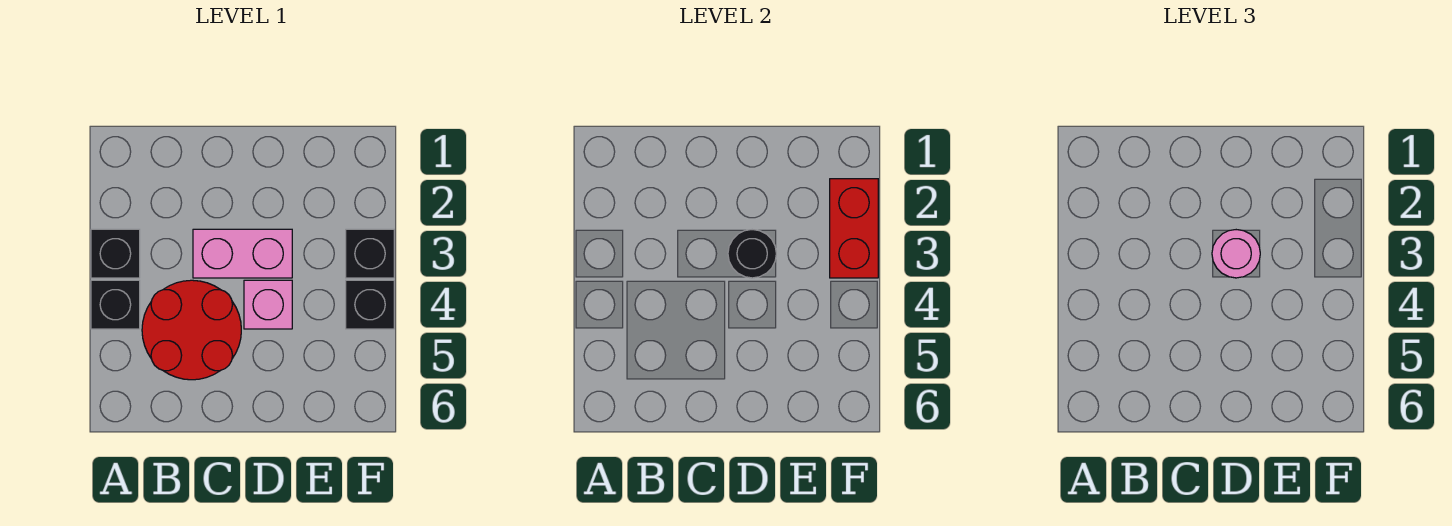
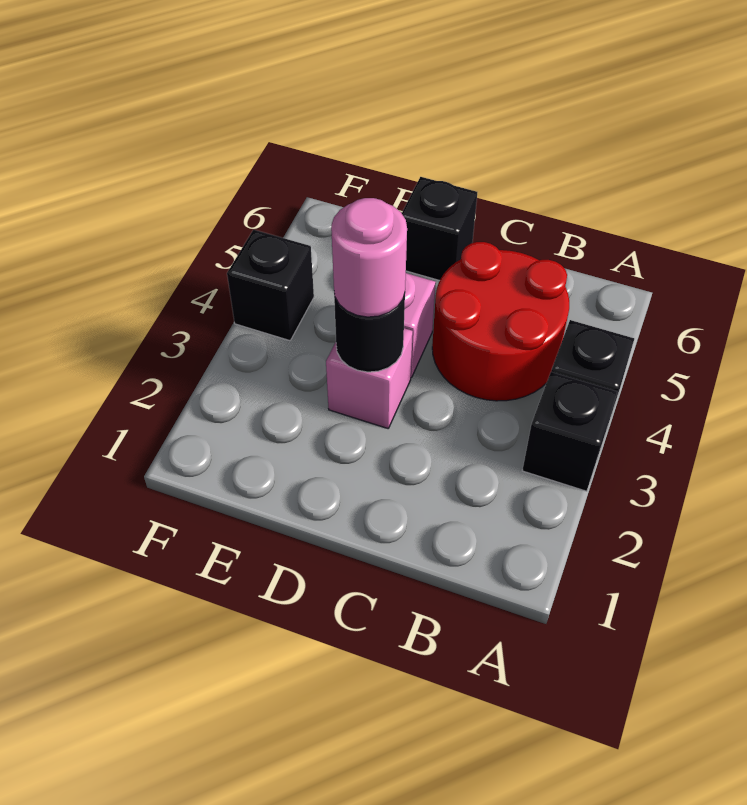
pink 1x2 brick [193,229,292,278] -> pink 1x1 brick [326,328,413,428]
red 1x2 brick [830,179,878,278] -> none
black 1x1 brick [346,229,394,278] -> black 1x1 brick moved to [402,177,477,281]

